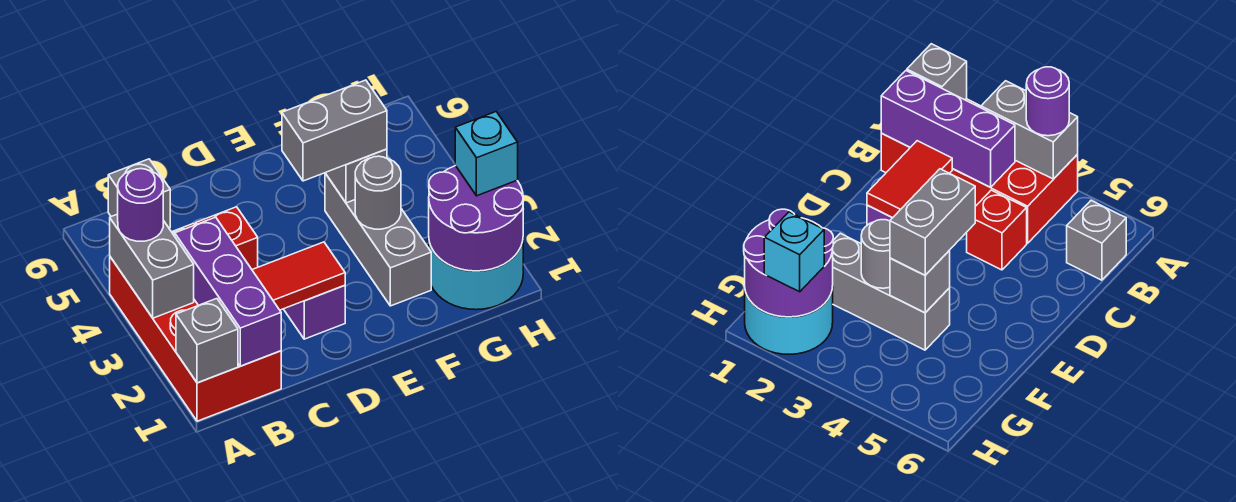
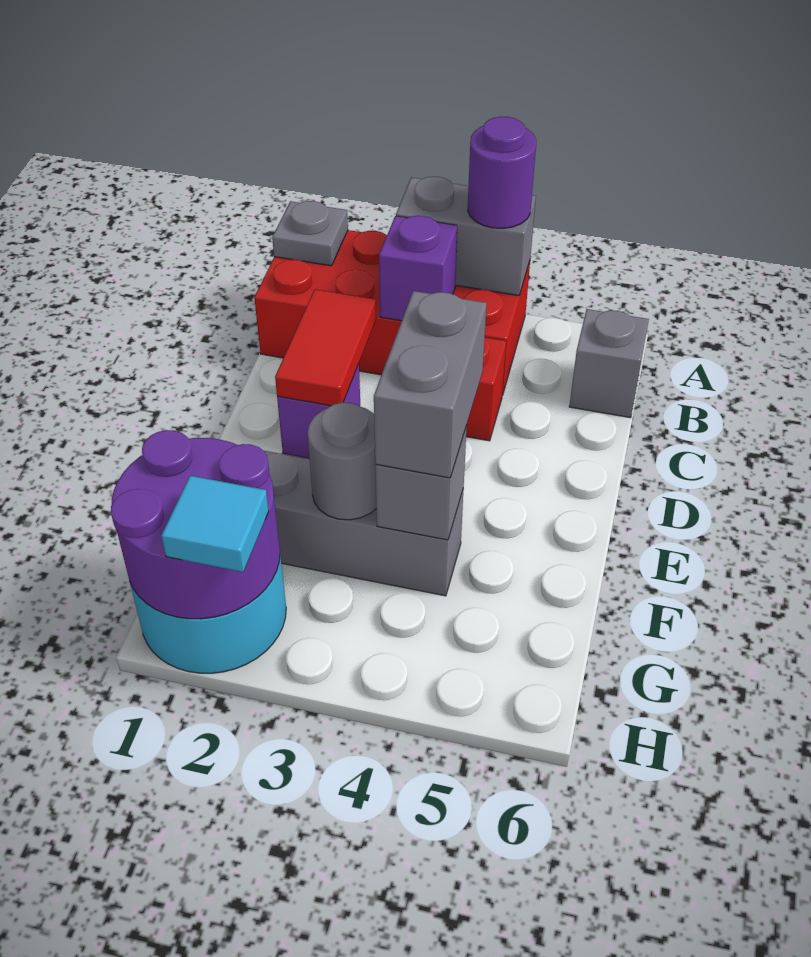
grey 1x1 brick [176,299,238,383] -> grey 1x1 plate [272,201,348,266]
purple 1x3 brick [175,217,281,366] -> purple 1x1 brick [379,216,457,321]
cyan 1x1 brick [455,112,518,196] -> cyan 1x1 tile [161,476,269,572]

